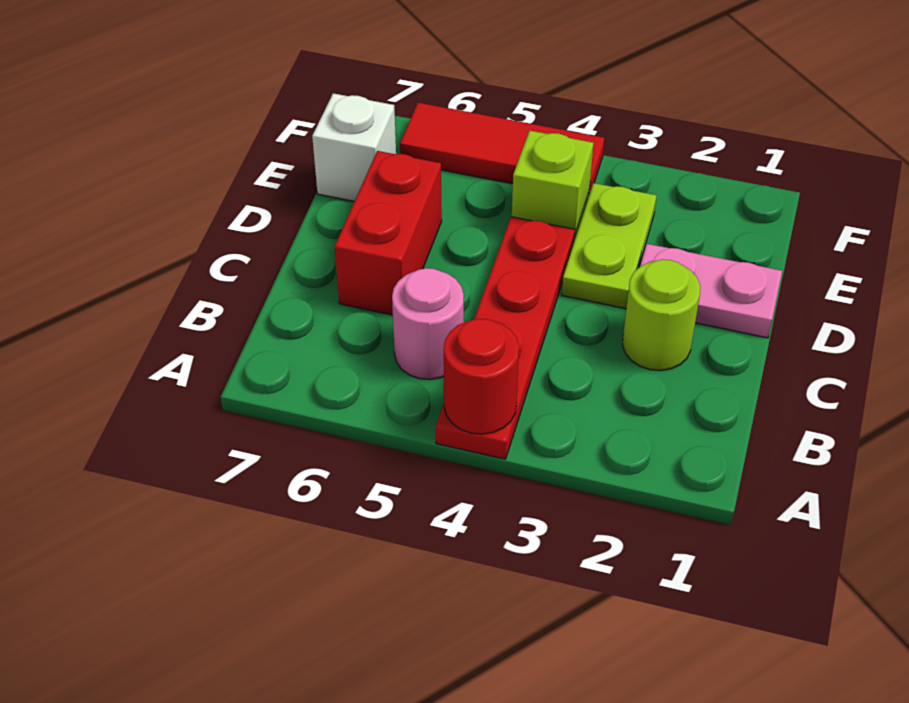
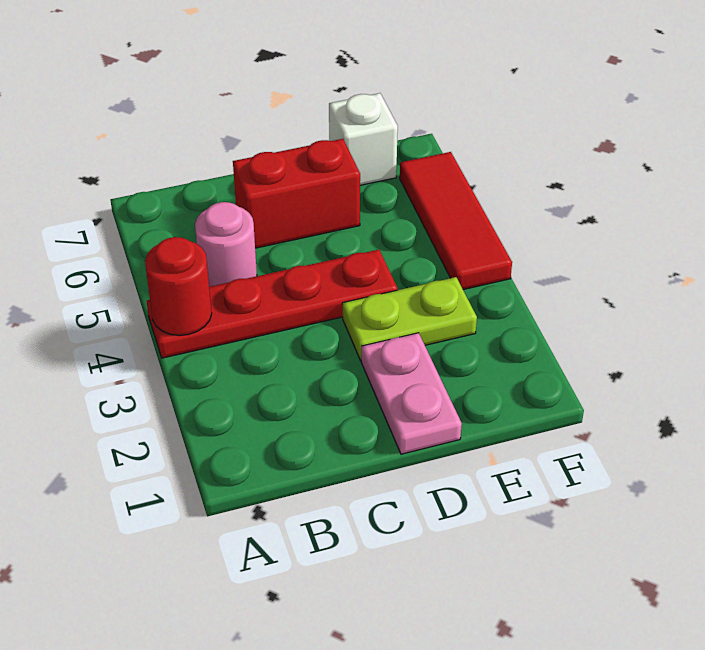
lime 1x1 round brick [622,259,700,371] -> none
lime 1x1 brick [512,131,593,241] -> none

